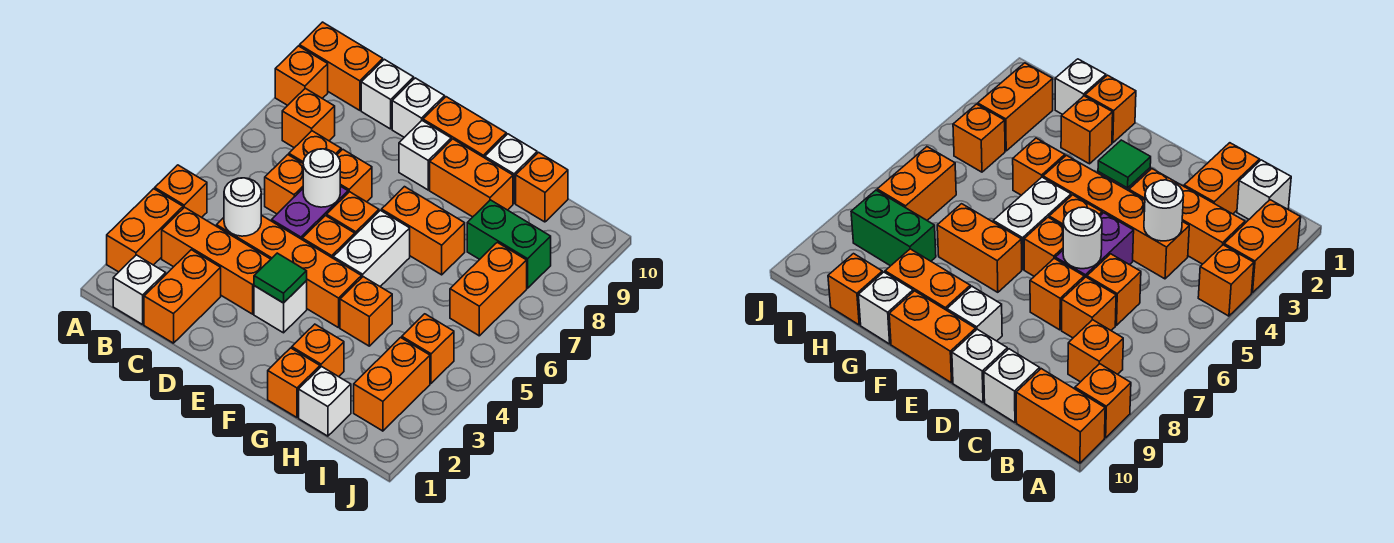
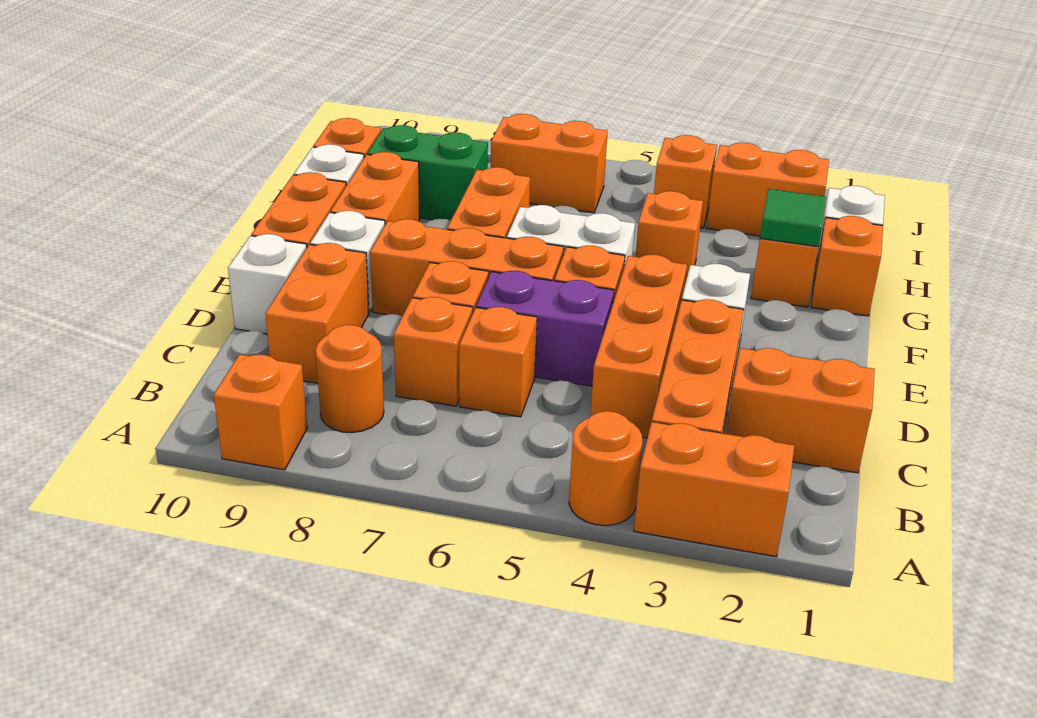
orange 1x1 brick [155,165,207,217] -> orange 1x1 round brick [569,411,642,526]
orange 1x2 brick [300,22,383,110] -> orange 1x2 brick moved to [265,243,369,383]
white 1x1 brick [113,255,166,325] -> none
orange 1x1 brick [282,88,335,148] -> orange 1x1 round brick [316,325,384,433]
orange 1x4 brick [217,215,362,328] -> orange 1x3 brick [590,255,687,438]
white 1x1 round brick [224,178,261,236] -> none
white 1x1 brick [361,59,414,129] -> none
white 1x1 round brick [303,149,340,207] -> none
green 1x1 tile [254,253,307,303] -> green 1x1 tile moved to [760,189,826,247]
orange 1x1 brick [327,192,379,235] -> orange 1x3 brick [370,219,564,316]
green 1x2 brick [467,200,551,288] -> green 1x2 brick turned to [367,125,488,220]

